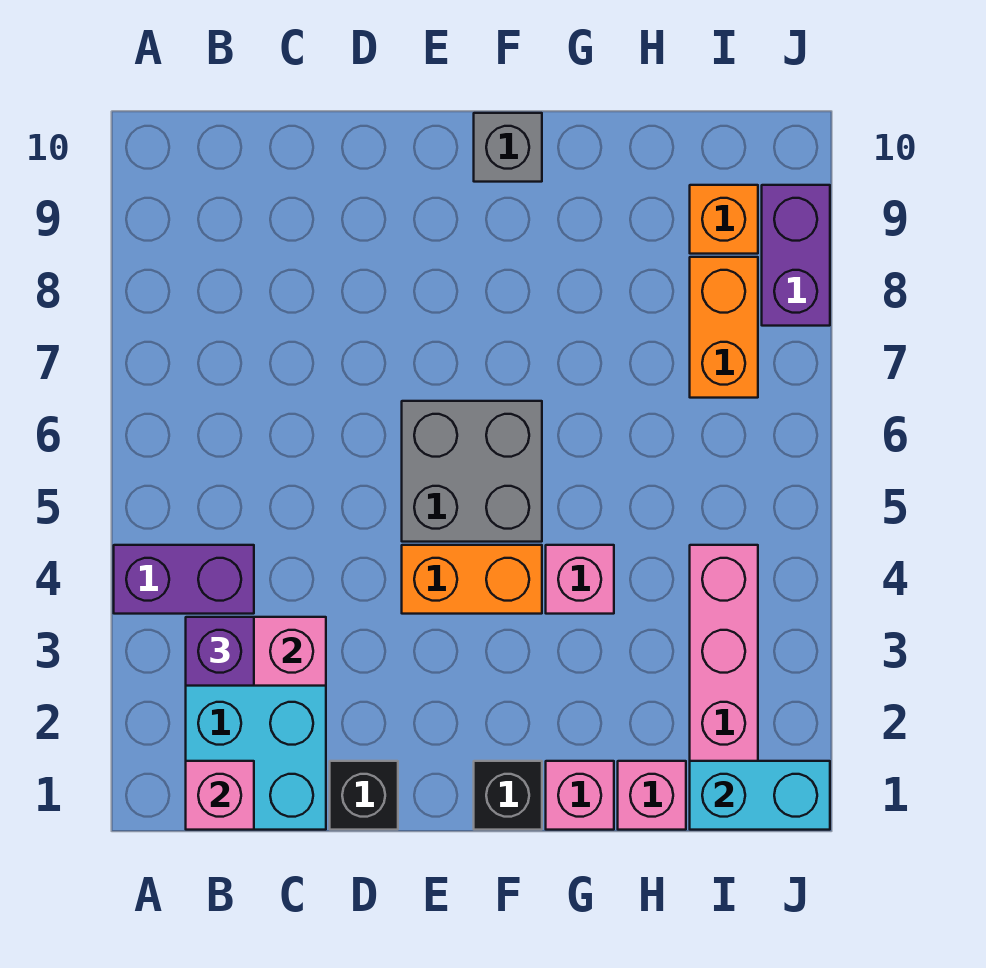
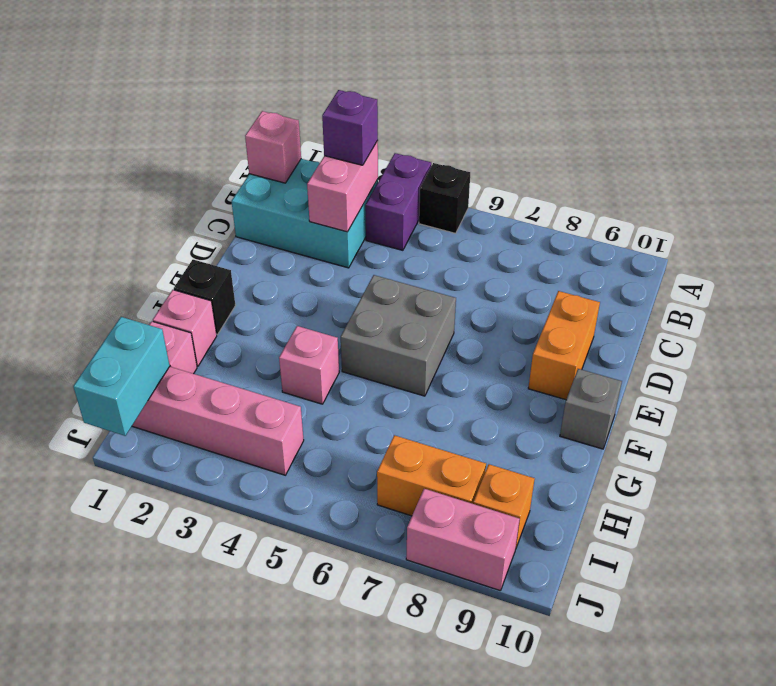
black 1x1 brick [330,761,398,830] -> black 1x1 brick moved to [419,163,470,233]
orange 1x2 brick [402,545,542,614] -> orange 1x2 brick moved to [528,291,600,400]
purple 1x2 brick [762,185,830,326] -> pink 1x2 brick [406,489,520,591]

